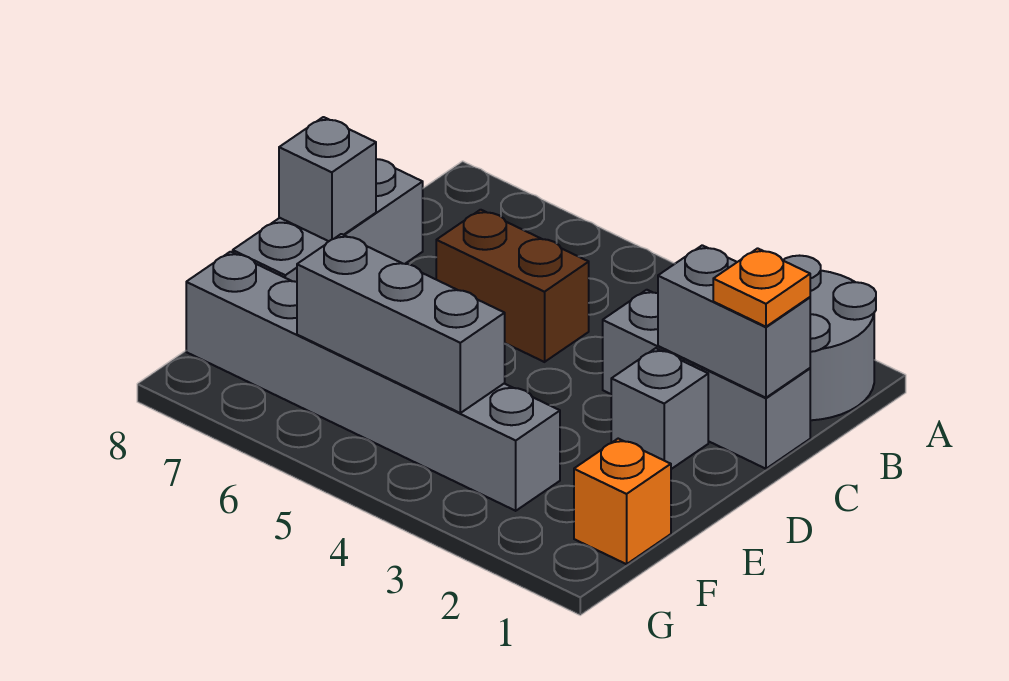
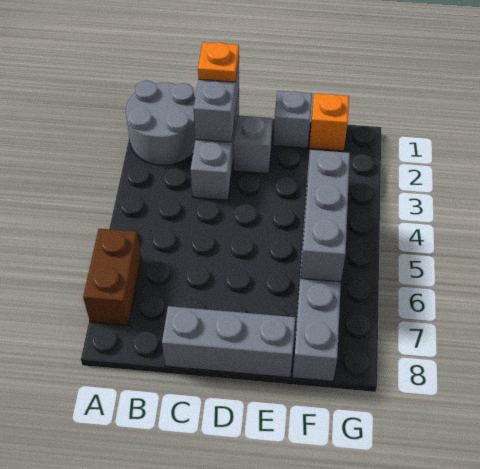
brown 1x2 brick [436,210,589,362] -> brown 1x2 brick moved to [83,229,141,325]
grey 1x1 brick [279,117,376,241] -> grey 1x1 brick moved to [273,91,312,148]

